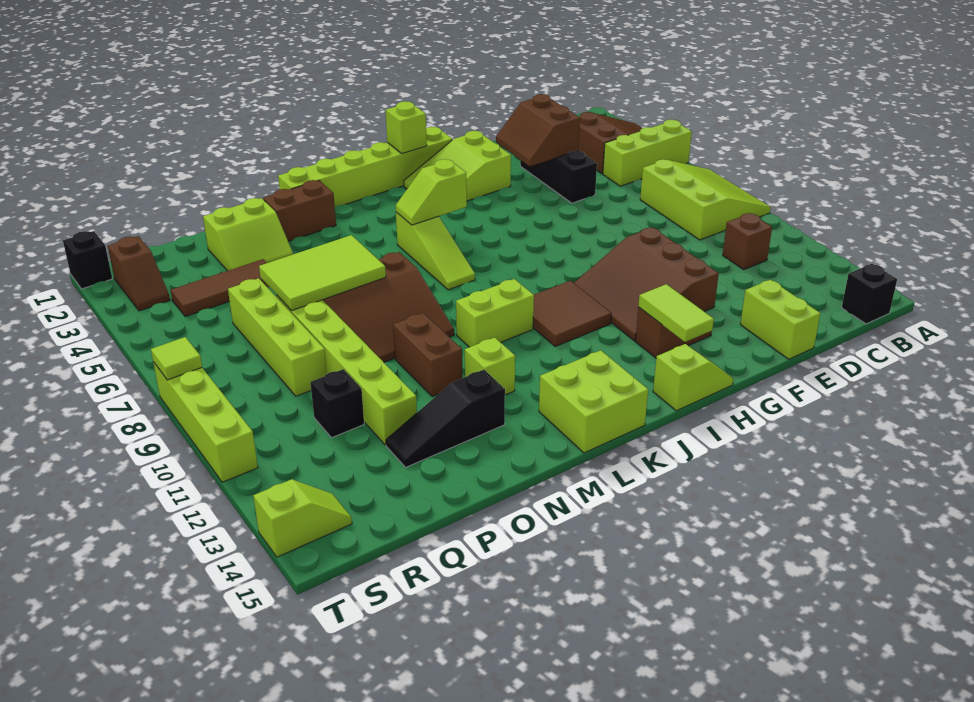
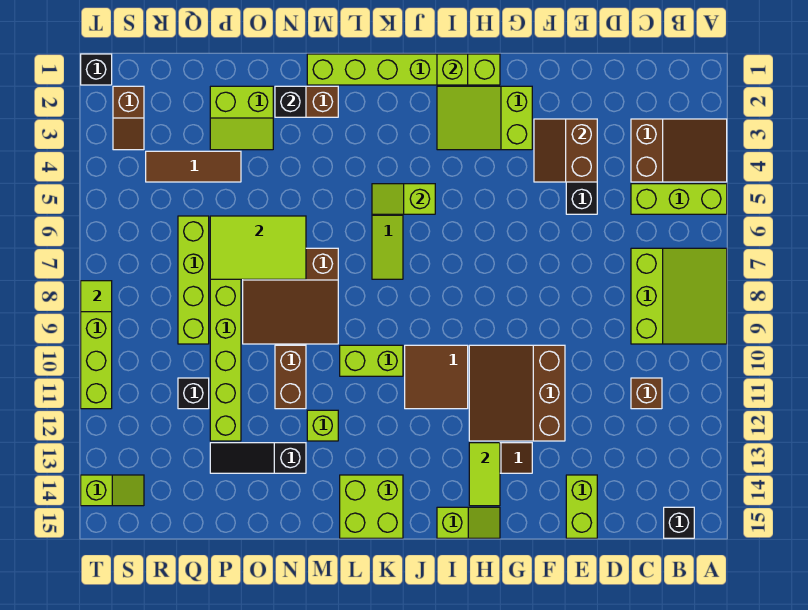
none -> black 1x1 brick [275,86,306,117]

